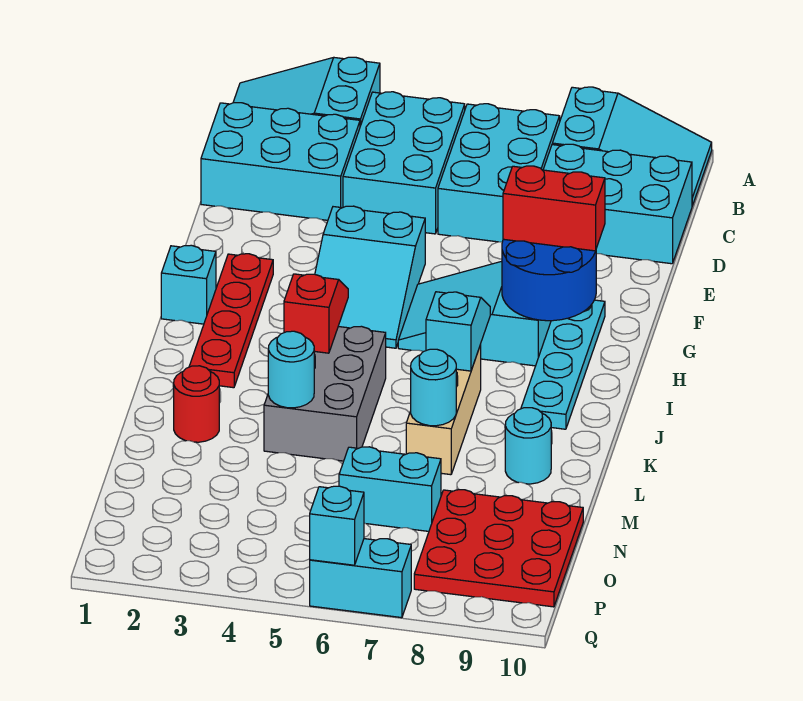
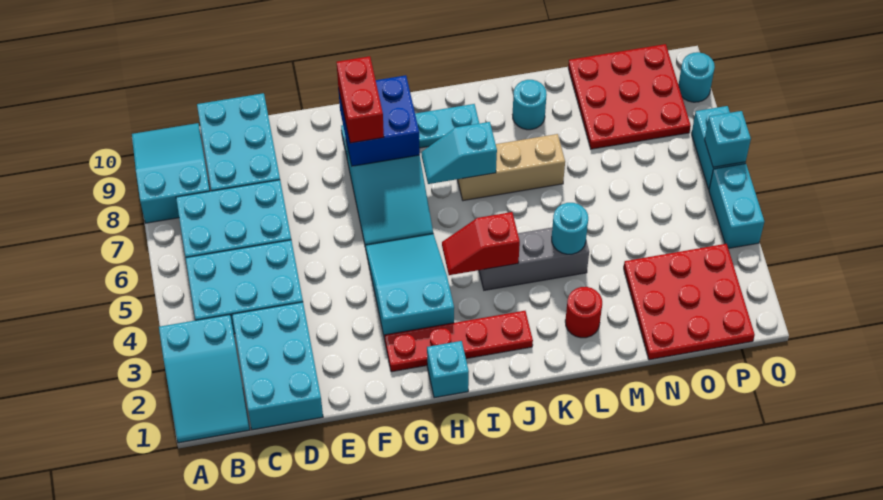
cyan 2x3 slope [315,206,425,348] -> cyan 2x3 slope turned to [366,234,454,340]
blue 2x2 round brick [502,239,596,321] -> blue 2x2 brick [338,75,420,166]
grey 2x3 brick [264,326,386,461] -> grey 1x3 brick [479,228,589,290]
cyan 1x1 round brick [411,349,456,426] -> cyan 1x1 round brick moved to [678,52,715,102]
none -> red 3x3 plate [624,244,755,360]
cyan 1x2 brick [339,447,441,531] -> cyan 1x2 brick moved to [709,164,764,248]

